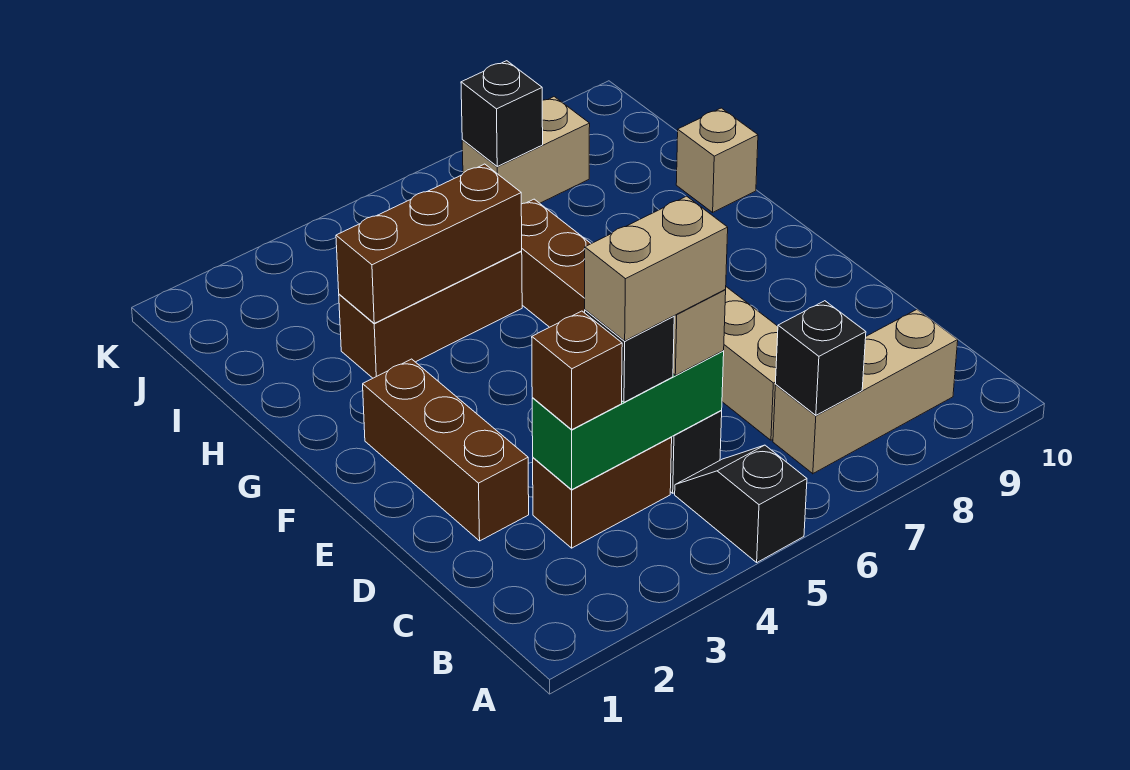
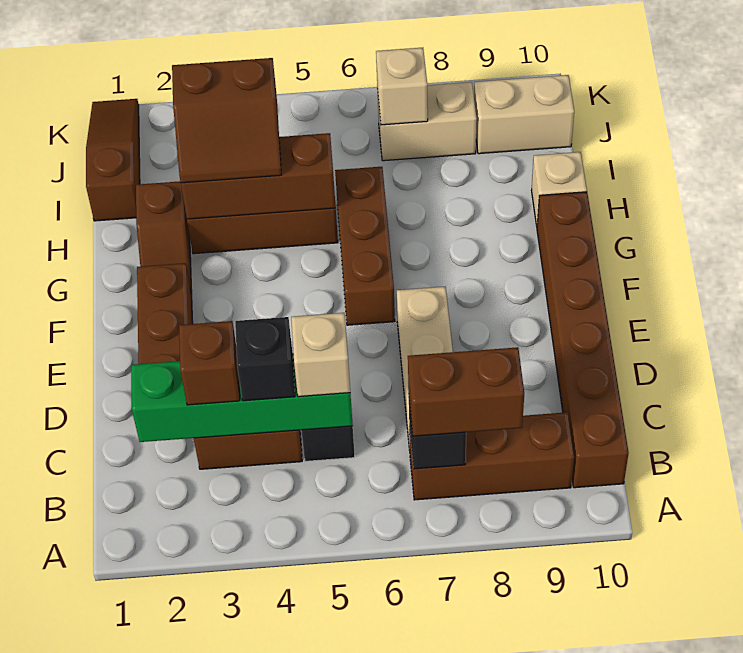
black 1x2 slope [675,445,807,562] -> none
tan 1x3 brick [773,310,958,474] -> brown 1x3 brick [409,412,574,500]
none -> brown 1x2 brick [408,347,524,436]
none -> brown 1x6 brick [537,192,629,488]
green 1x3 brick [532,351,724,489] -> green 1x4 brick [131,353,353,442]
tan 1x2 brick [585,196,728,341] -> tan 1x2 brick moved to [474,75,574,154]
none -> brown 1x2 slope [136,181,192,295]
none -> brown 2x2 slope [172,58,281,183]
none -> brown 1x3 slope [86,99,140,221]
black 1x1 brick [461,61,543,166] -> tan 1x1 brick [376,48,428,125]

